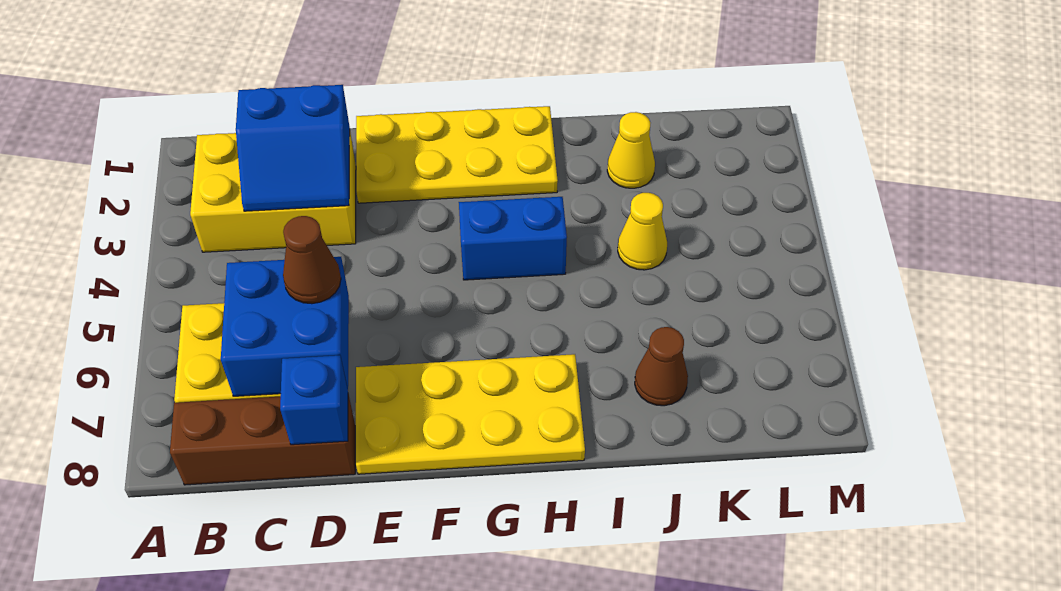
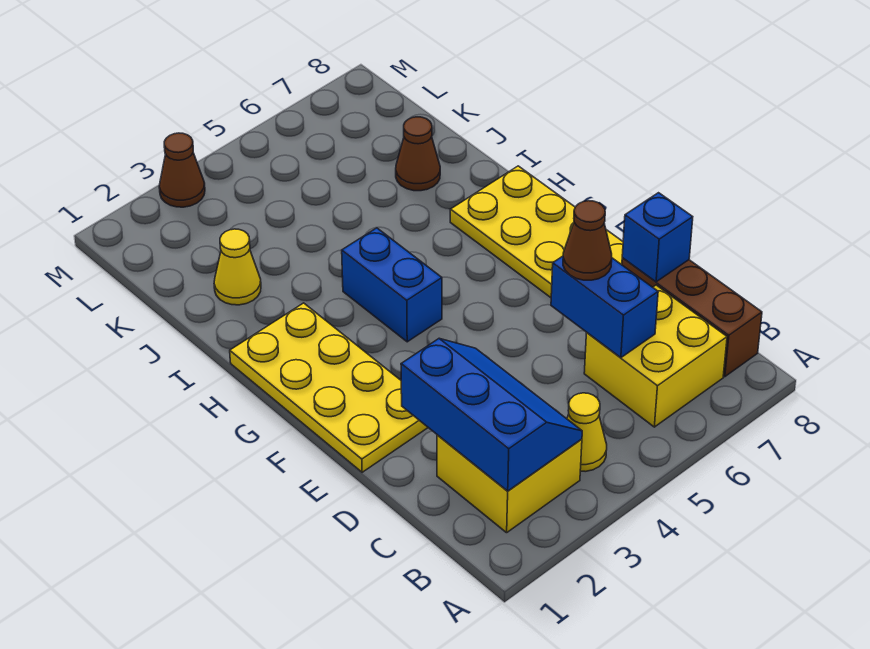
yellow 2x3 brick [190,133,356,252] -> yellow 2x2 brick [437,435,582,533]
blue 2x2 slope [236,85,350,211] -> blue 2x3 slope [401,339,582,491]
blue 2x2 brick [221,257,349,396] -> blue 1x2 brick [551,256,658,358]
yellow 1x1 cone [618,193,667,270] -> yellow 1x1 cone moved to [567,393,607,472]
none -> brown 1x1 cone [159,133,205,207]

